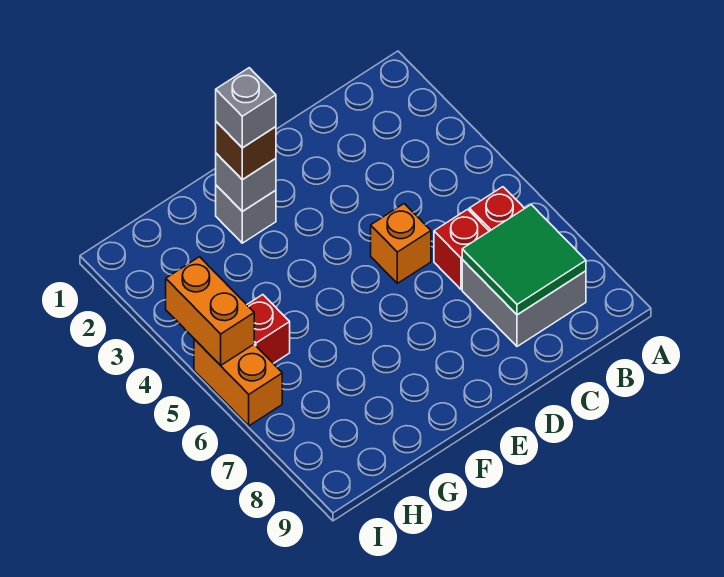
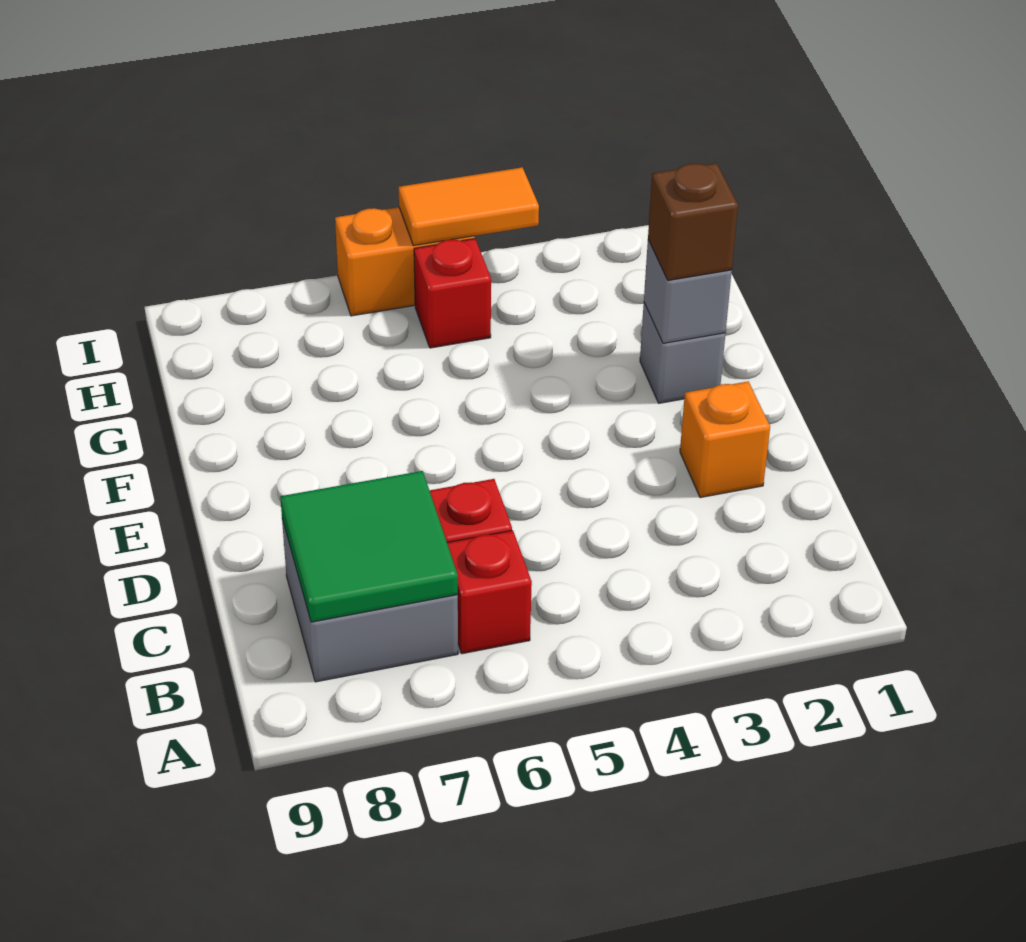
orange 1x1 brick [371,204,431,283] -> orange 1x1 brick moved to [680,382,770,498]
grey 1x1 brick [216,68,276,148] -> none
orange 1x2 brick [166,257,254,365] -> orange 1x2 tile [399,167,539,246]

